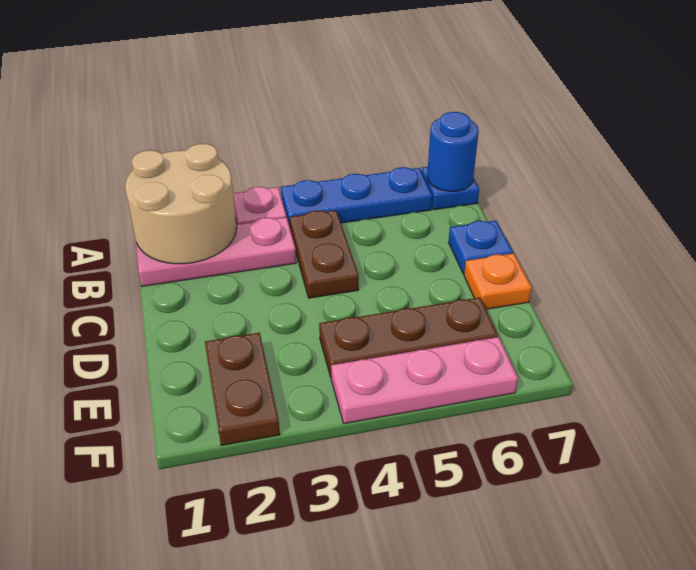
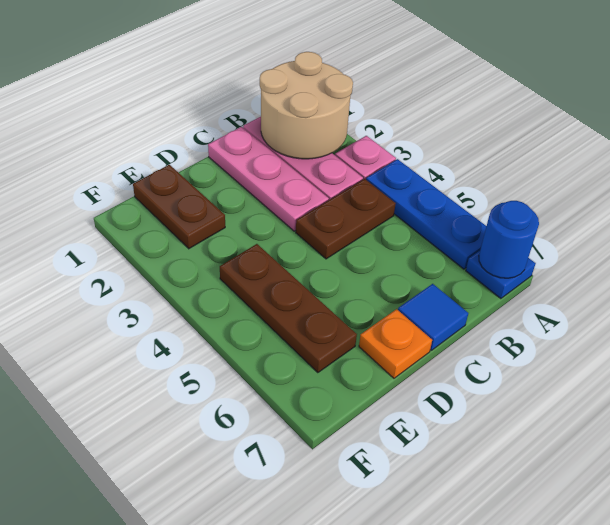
blue 1x1 plate [449,221,513,274] -> blue 1x1 tile [398,284,468,350]
brown 1x2 plate [205,333,280,445] -> brown 1x2 plate turned to [133,165,225,249]
pink 1x3 plate [331,337,518,424] -> pink 1x3 plate moved to [208,127,329,231]

